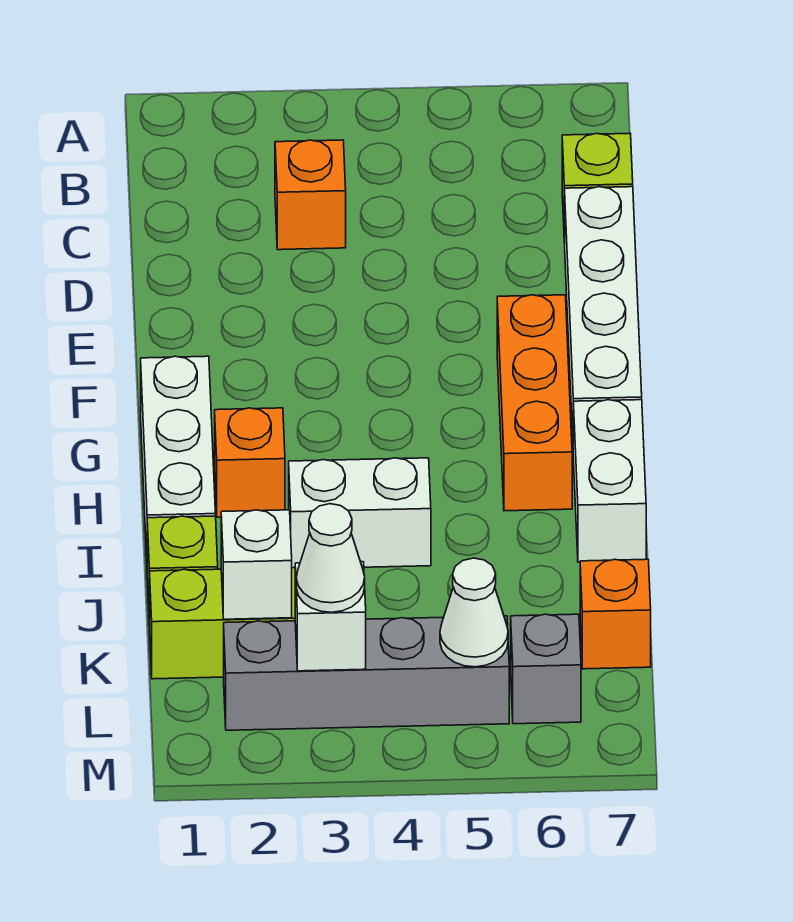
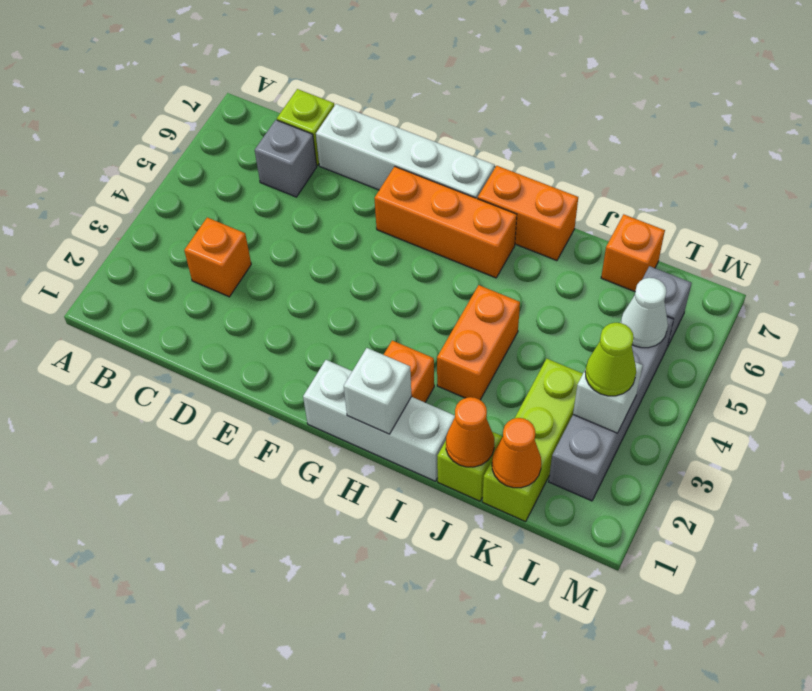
none -> grey 1x1 brick [255,120,317,197]
white 1x2 brick [573,400,646,562] -> orange 1x2 brick [478,166,578,261]
white 1x2 brick [289,458,431,568] -> orange 1x2 brick [437,285,520,400]
none -> orange 1x1 cone [446,397,494,467]
none -> orange 1x1 cone [492,418,541,488]
white 1x1 brick [221,510,292,619] -> white 1x1 brick moved to [344,348,411,434]
white 1x1 cone [296,504,365,612] -> lime 1x1 cone [585,323,636,396]

